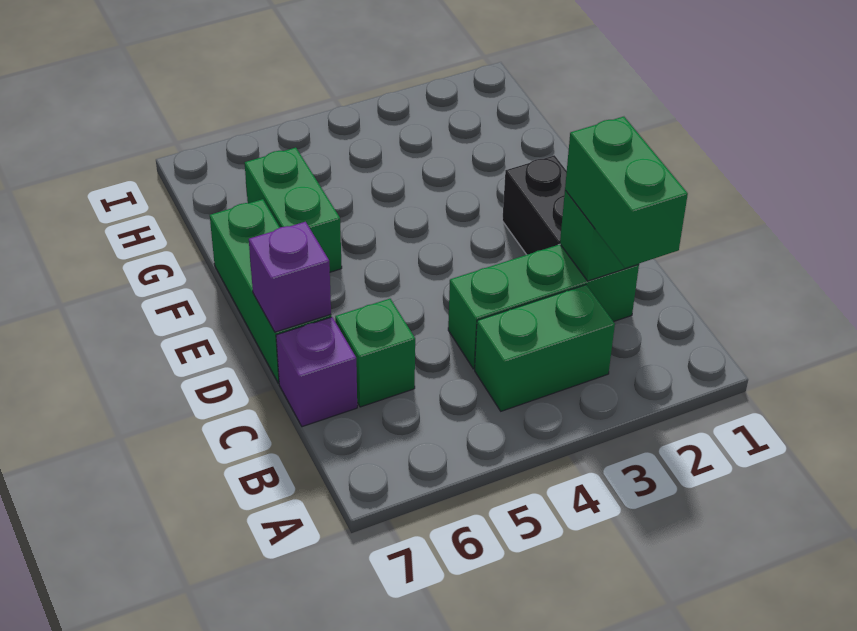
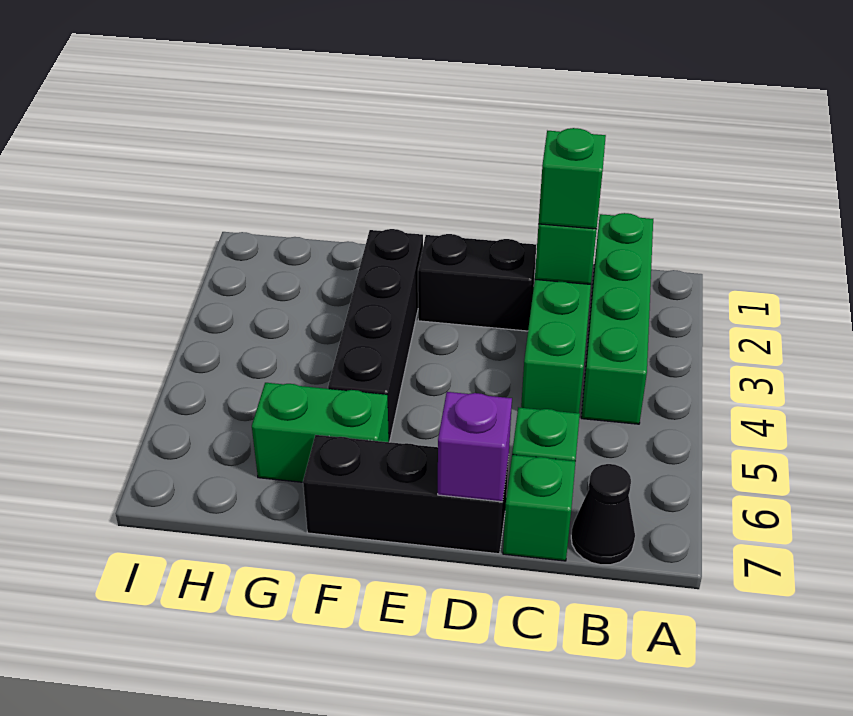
green 1x2 brick [565,117,688,268] -> green 1x1 brick [539,128,606,229]
green 1x2 brick [475,285,615,411] -> green 1x4 brick [581,213,653,424]
none -> black 1x1 cone [571,464,635,565]
purple 1x1 brick [276,317,357,427] -> green 1x1 brick [503,455,576,561]
green 1x3 brick [210,199,331,383] -> black 1x3 brick [303,435,509,554]
none -> black 1x4 brick [328,229,423,442]

